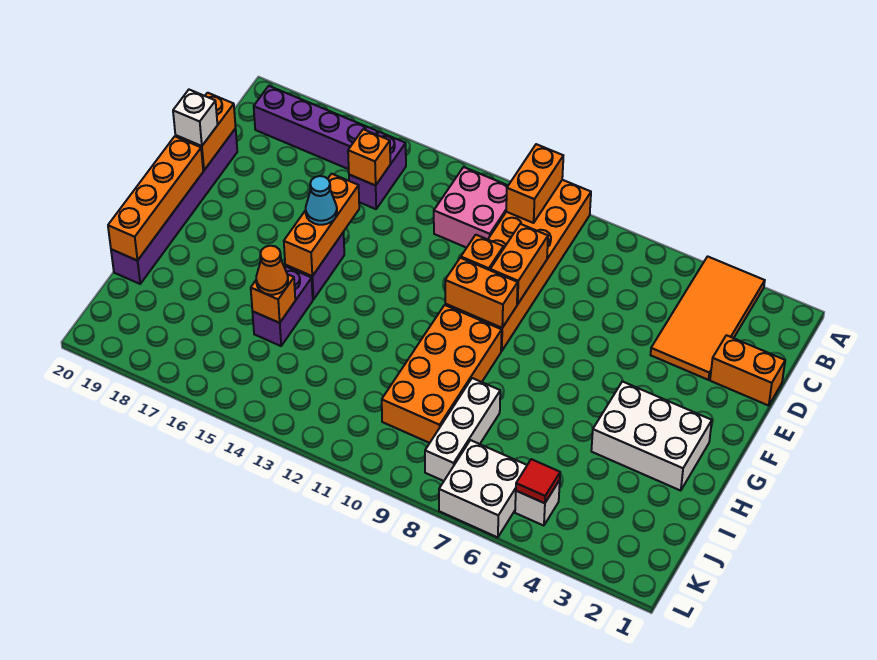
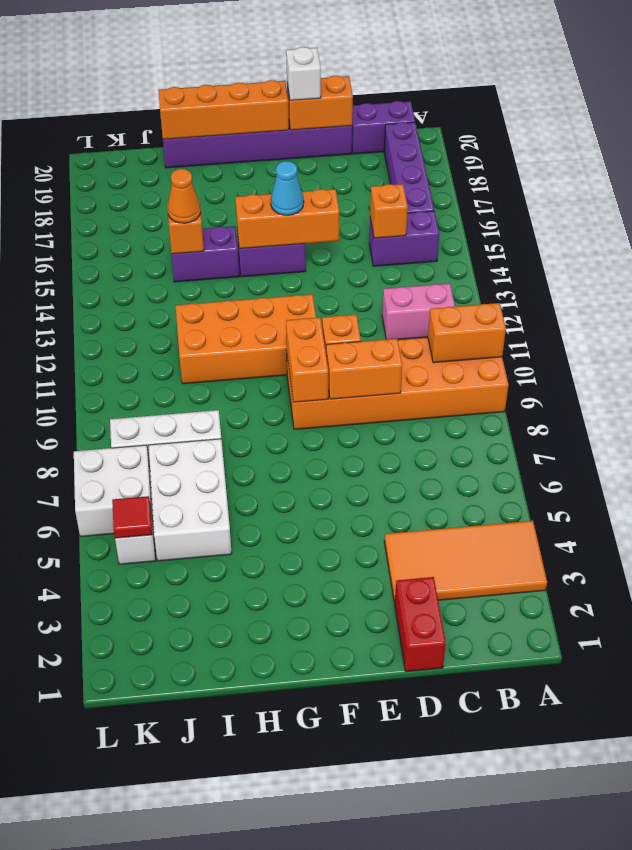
pink 2x2 brick [434,167,508,248] -> pink 1x2 brick [382,283,455,340]
none -> purple 1x2 brick [352,101,415,154]
orange 1x2 brick [710,335,785,406] -> red 1x2 brick [395,577,446,672]
white 2x3 brick [591,381,712,491] -> white 2x3 brick moved to [149,439,232,561]
orange 2x4 brick [382,305,502,443] -> orange 2x4 brick moved to [176,294,316,384]

